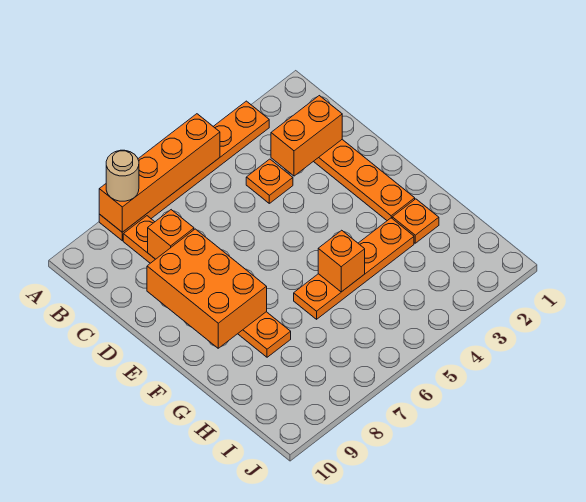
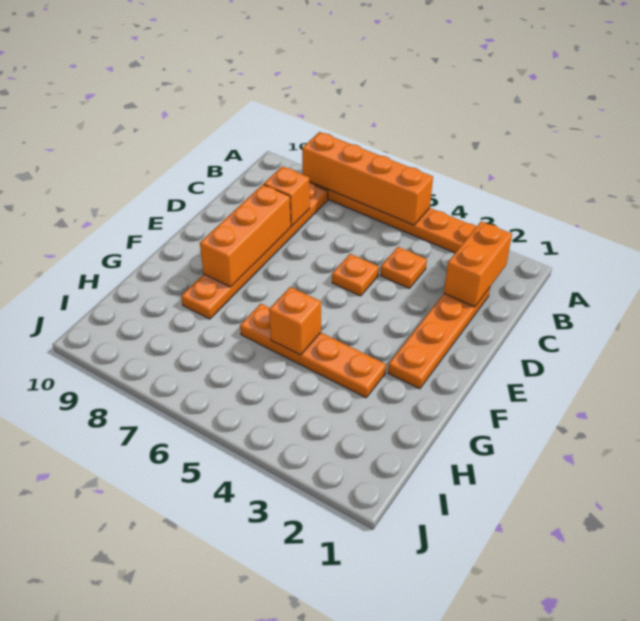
tan 1x1 round brick [106,150,139,201] -> none
orange 1x2 brick [271,96,342,176] -> orange 1x2 brick turned to [444,221,512,307]
orange 2x3 brick [147,229,267,348] -> orange 1x3 brick [200,185,291,287]
orange 1x1 plate [392,199,439,243] -> orange 1x1 plate moved to [332,254,379,296]

